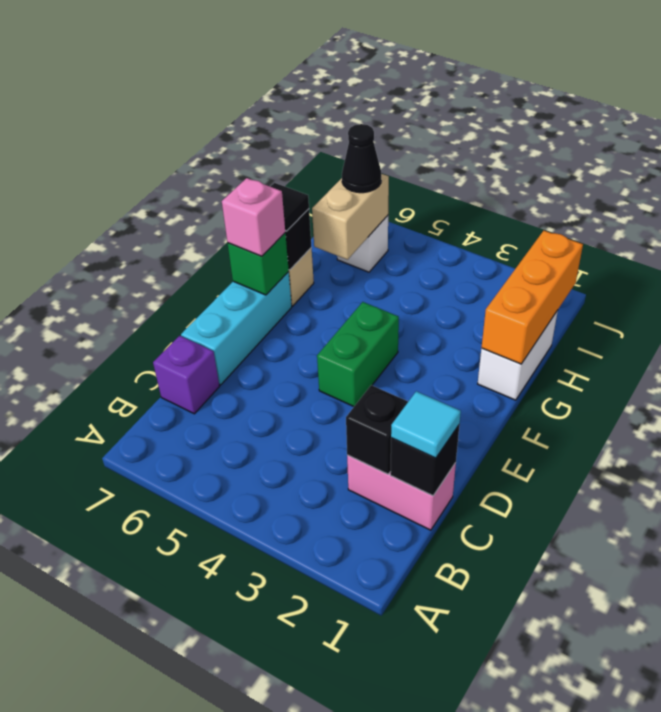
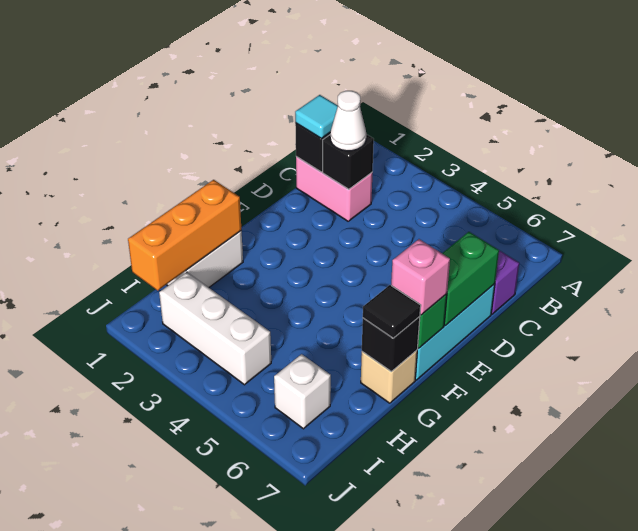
none -> white 1x1 cone [330,91,366,151]
green 1x2 brick [317,302,399,406] -> green 1x2 brick moved to [442,232,499,326]
tan 1x2 brick [312,174,389,260] -> none
none -> white 1x3 brick [159,272,271,385]
black 1x1 cone [342,124,381,193] -> none

